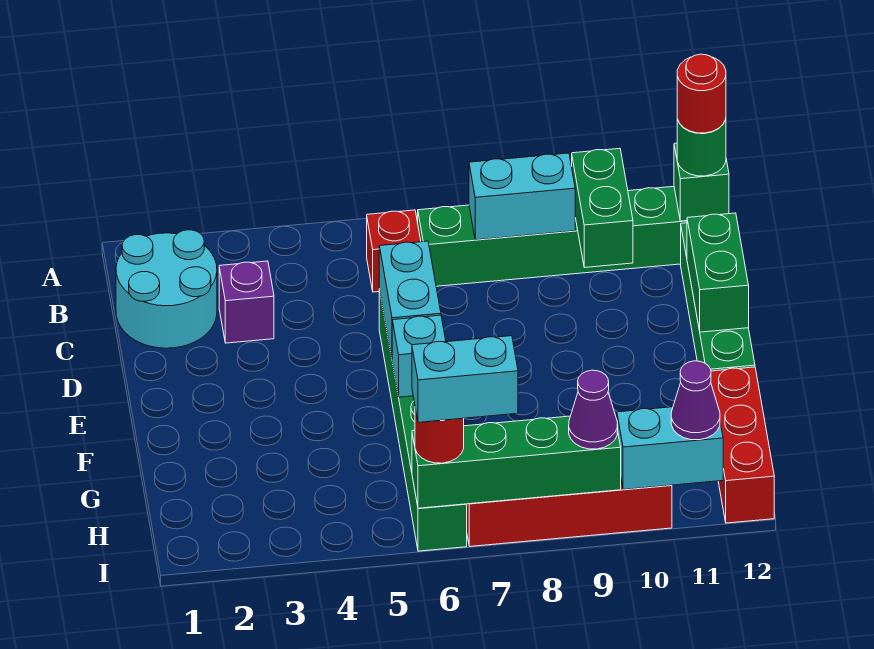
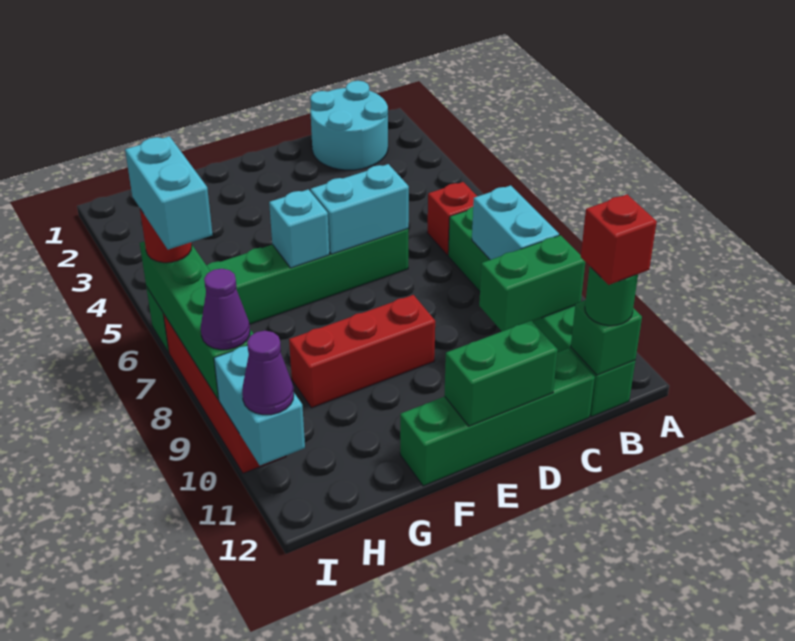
red 1x1 round brick [677,54,726,133] -> red 1x1 brick [581,194,657,285]
purple 1x1 brick [219,261,274,343] -> none
red 1x3 brick [711,367,774,523] -> red 1x3 brick moved to [289,295,435,408]

